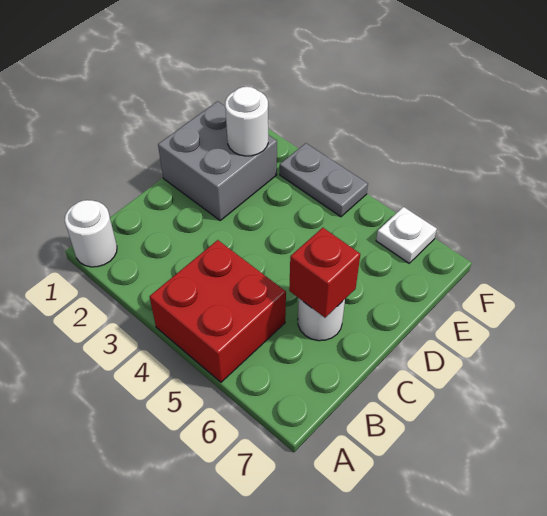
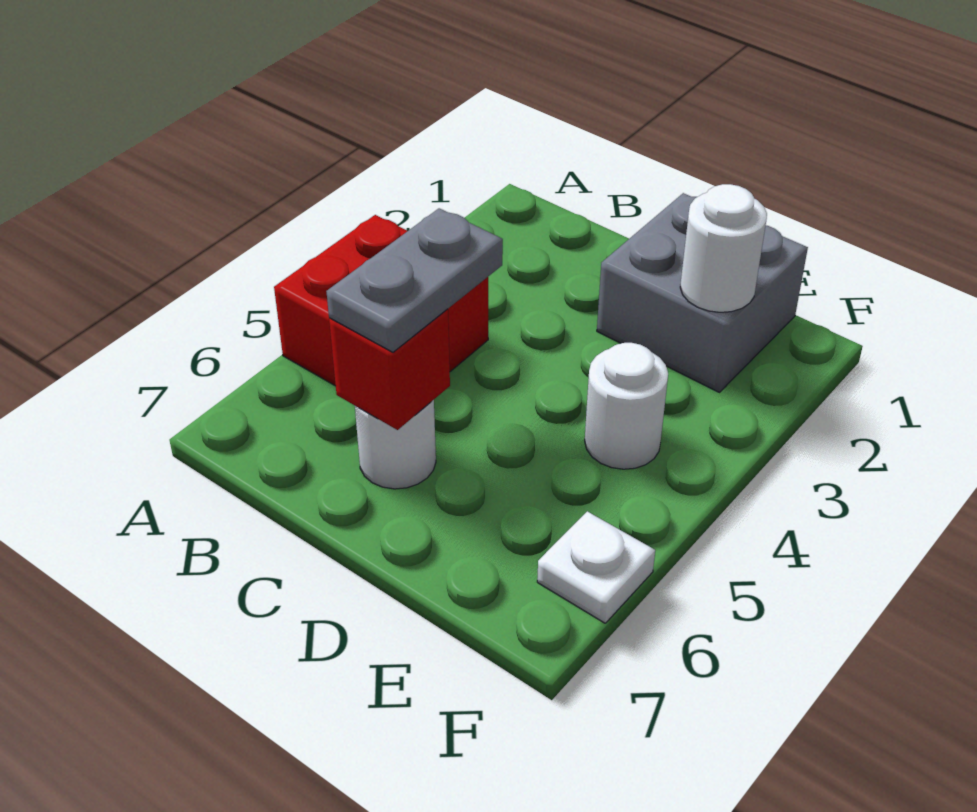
white 1x1 round brick [65,200,117,267] -> white 1x1 round brick moved to [585,343,668,469]
grey 1x2 plate [280,143,368,217] -> grey 1x2 plate moved to [326,208,503,352]

